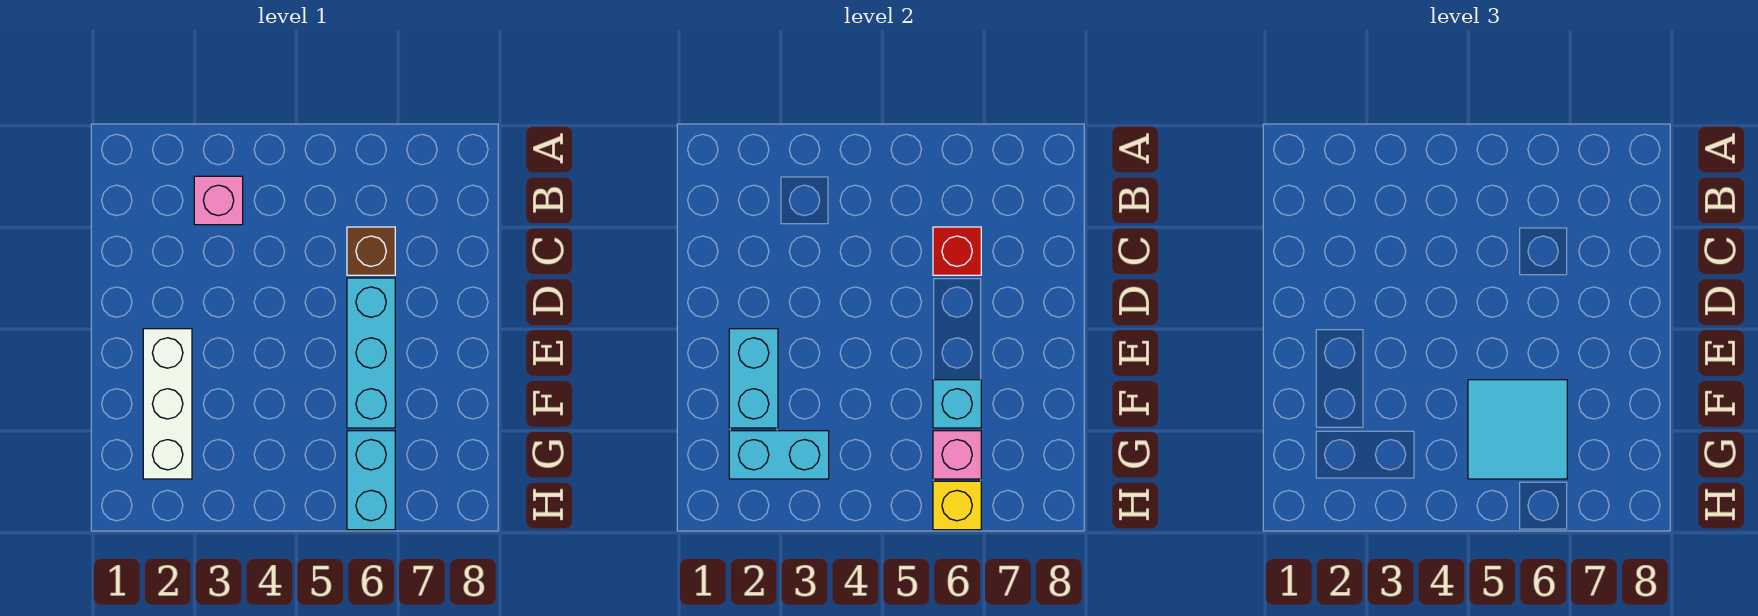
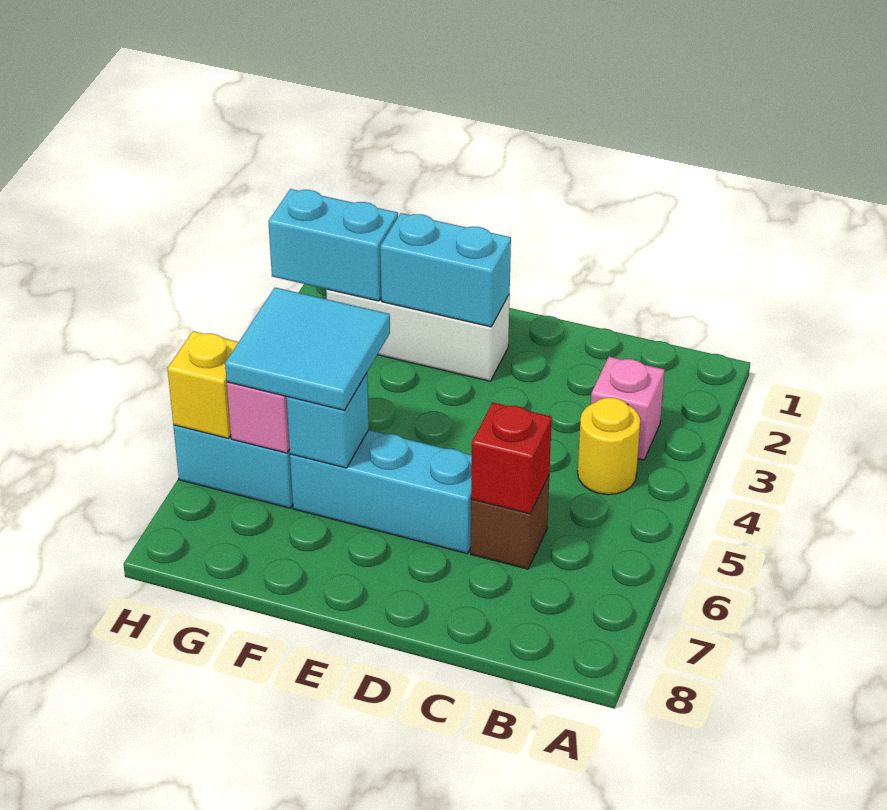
none -> yellow 1x1 round brick [578,398,640,495]
cyan 1x2 brick [729,431,829,479] -> cyan 1x2 brick turned to [268,189,398,301]

